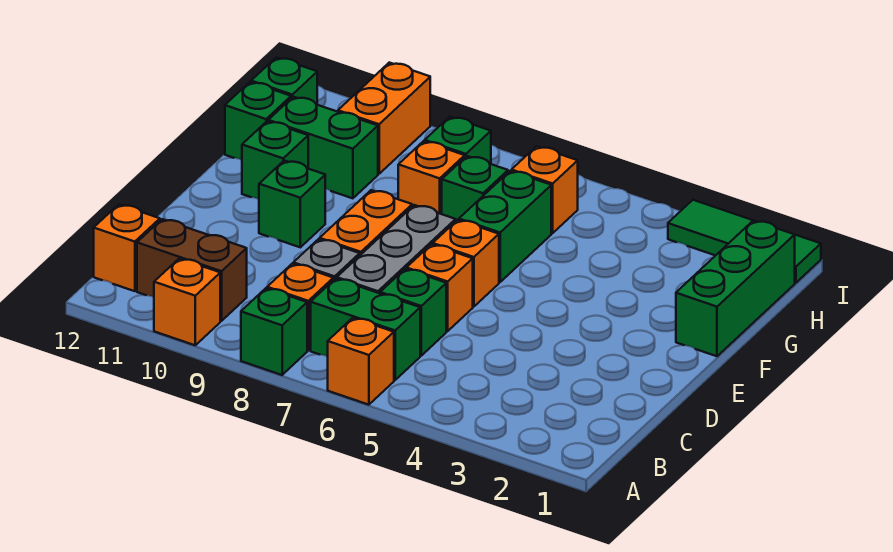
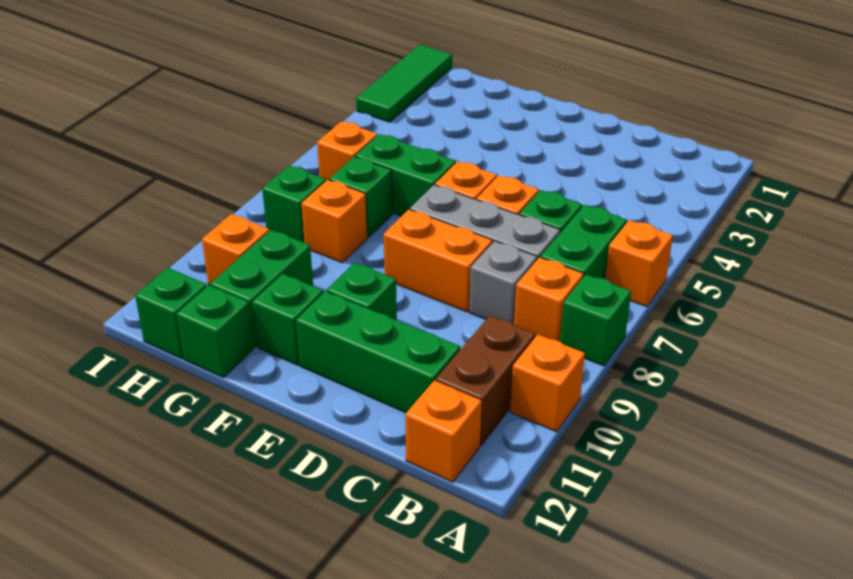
green 1x3 brick [676,220,795,356] -> green 1x3 brick moved to [296,291,460,413]
orange 1x2 brick [338,63,430,174] -> orange 1x1 brick [202,214,269,285]

